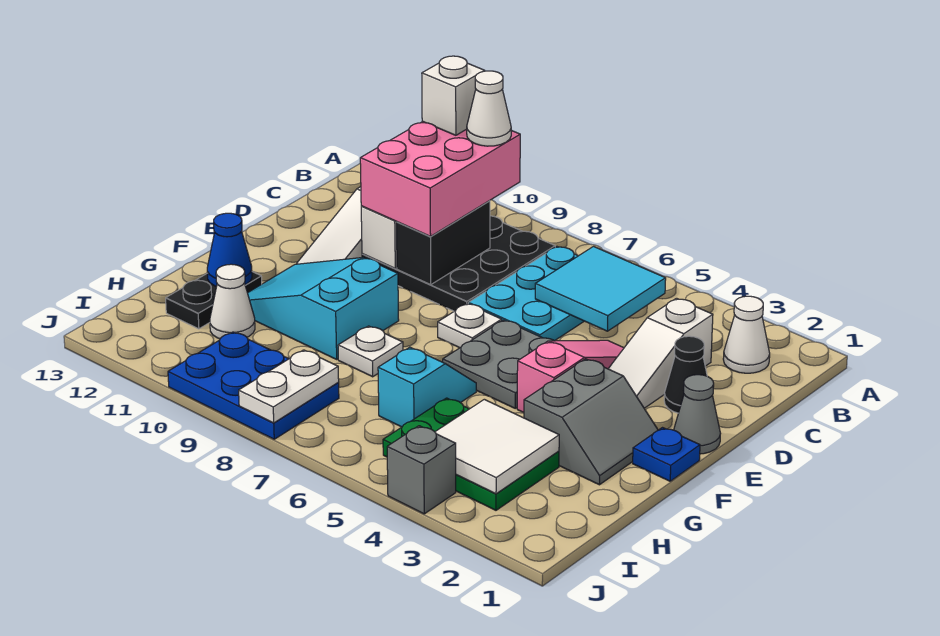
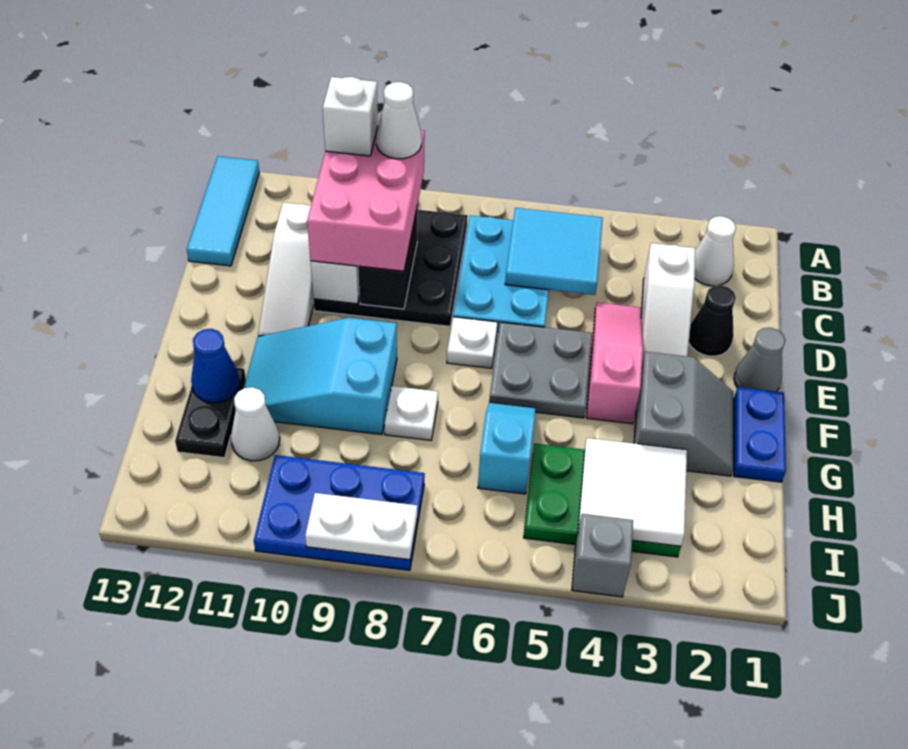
none -> cyan 1x3 tile [187,156,259,266]
blue 1x1 plate [633,428,700,481] -> blue 1x2 plate [734,387,786,482]
white 1x2 plate [239,350,339,423] -> white 1x2 plate turned to [305,493,417,560]

